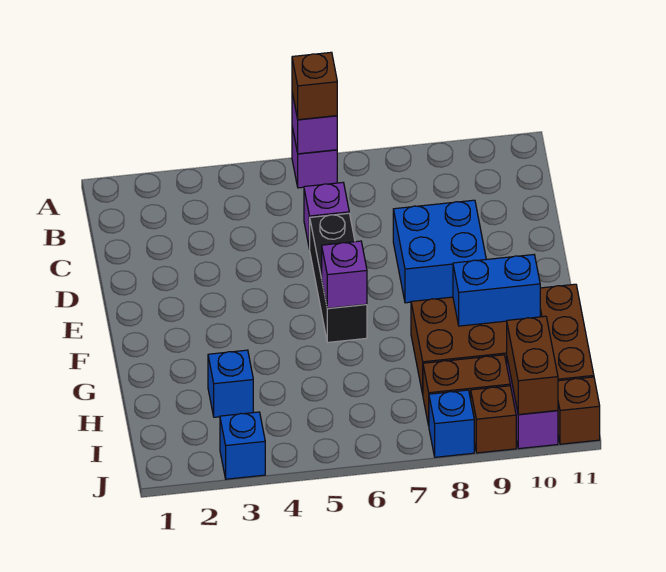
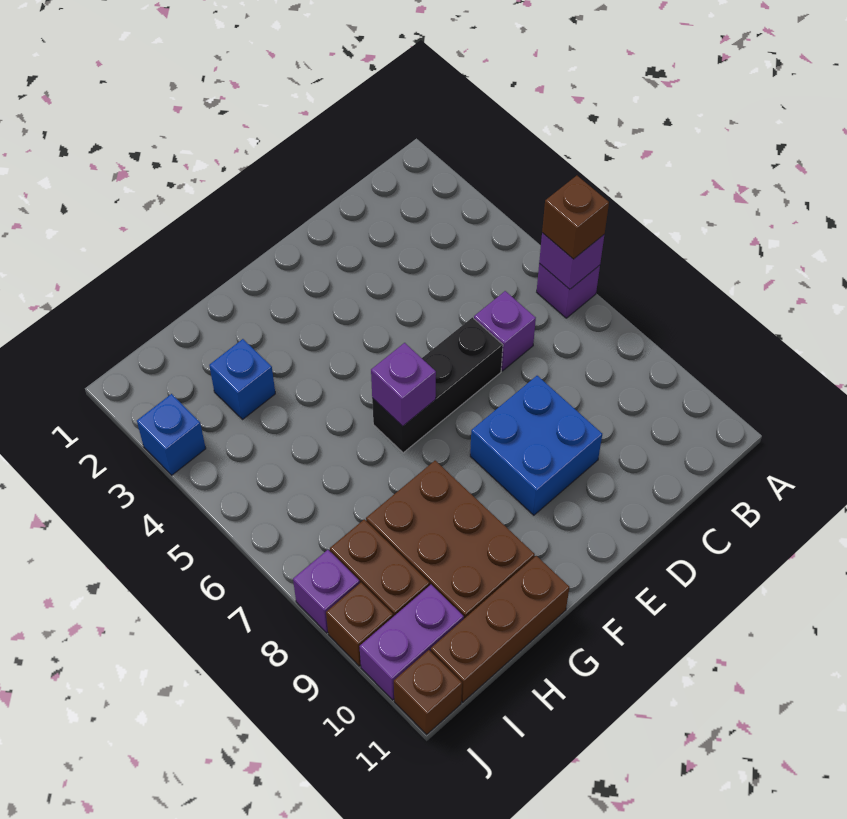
blue 1x2 brick [453,255,540,326] -> none
brown 1x2 brick [507,316,558,414] -> none
blue 1x1 brick [429,390,474,457] -> purple 1x1 brick [293,550,360,633]

